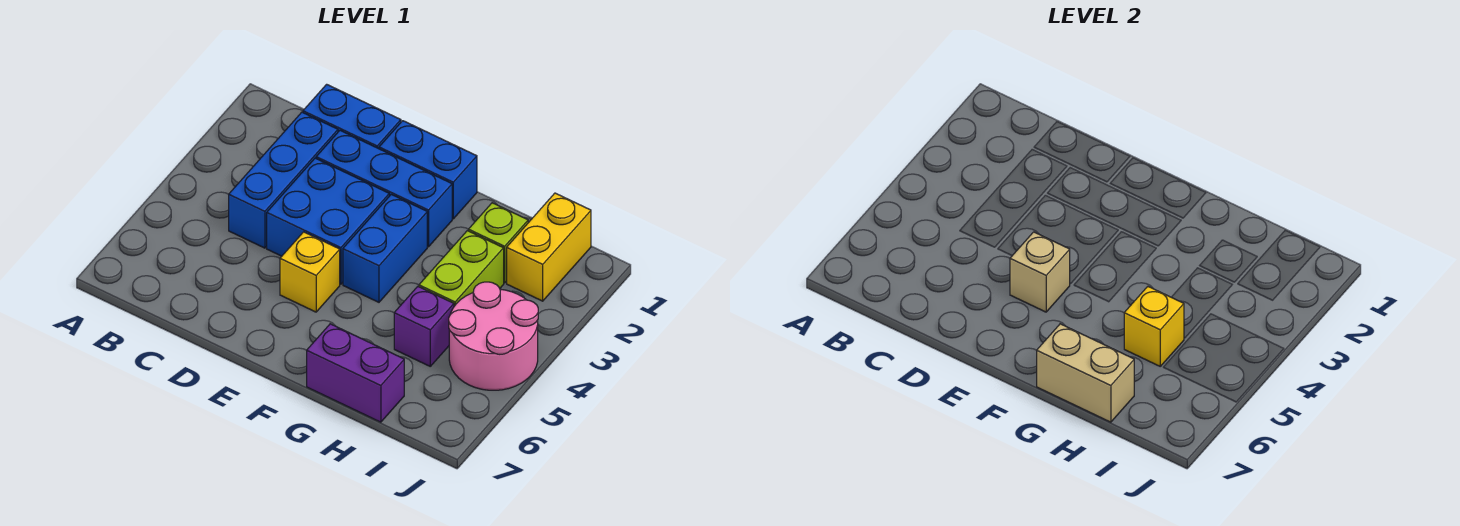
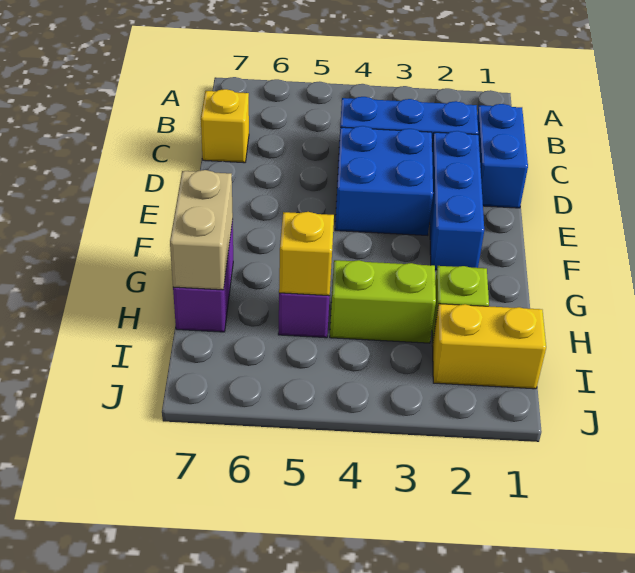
blue 1x2 brick [379,121,477,219] -> none
yellow 1x1 brick [280,232,340,312] -> yellow 1x1 brick moved to [201,89,249,163]
tan 1x1 brick [1010,232,1070,312] -> none
blue 1x2 brick [343,194,427,302] -> none
pink 2x2 round brick [449,282,538,390] -> none

